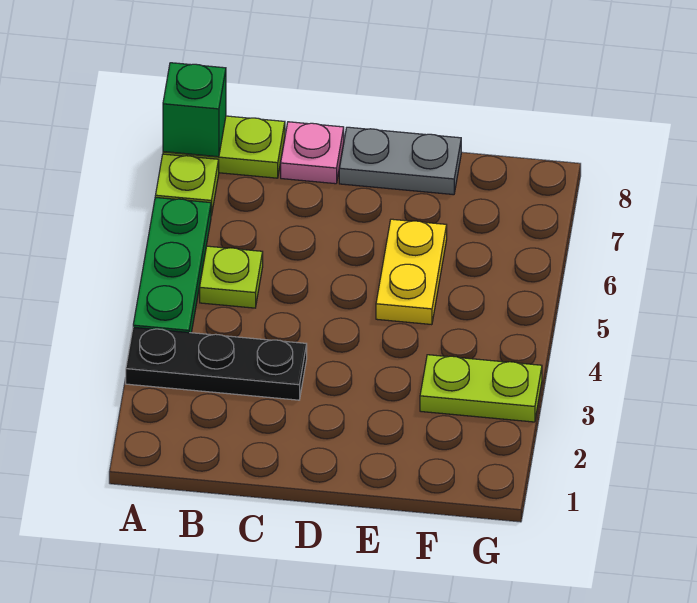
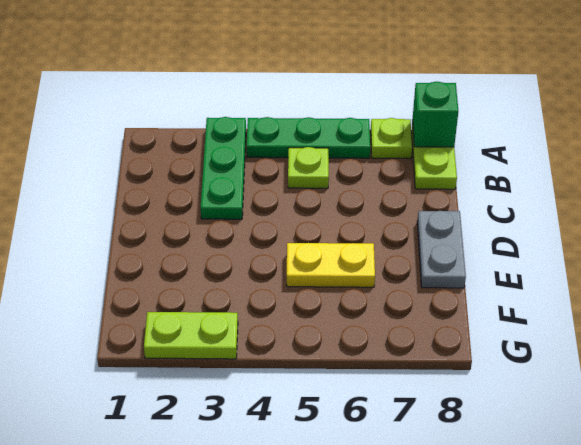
black 1x3 plate [126,327,307,400] -> green 1x3 plate [201,117,246,219]
pink 1x1 plate [281,122,344,184] -> none
lime 1x2 plate [420,355,542,422] -> lime 1x2 plate turned to [144,312,238,359]

